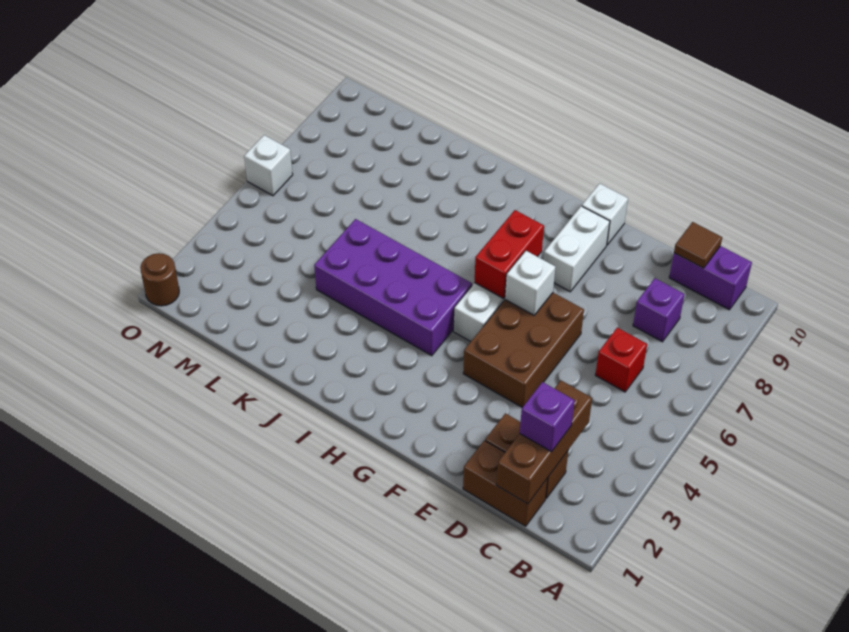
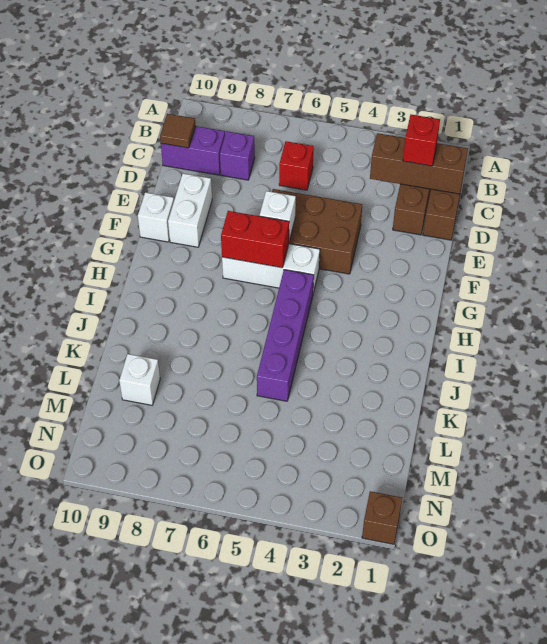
purple 1x2 brick [669,246,752,310] -> purple 1x2 brick turned to [161,126,225,175]
purple 1x1 brick [520,382,575,452] -> red 1x1 brick [403,115,440,166]
white 1x2 brick [543,206,610,292] -> white 1x2 brick turned to [168,173,212,247]
purple 2x4 brick [314,219,472,356] -> purple 1x4 brick [257,270,314,401]
brown 1x1 round brick [140,253,179,306] -> brown 1x1 brick [362,491,402,544]
white 1x1 brick [244,135,293,196] -> white 1x1 brick moved to [119,354,160,405]

